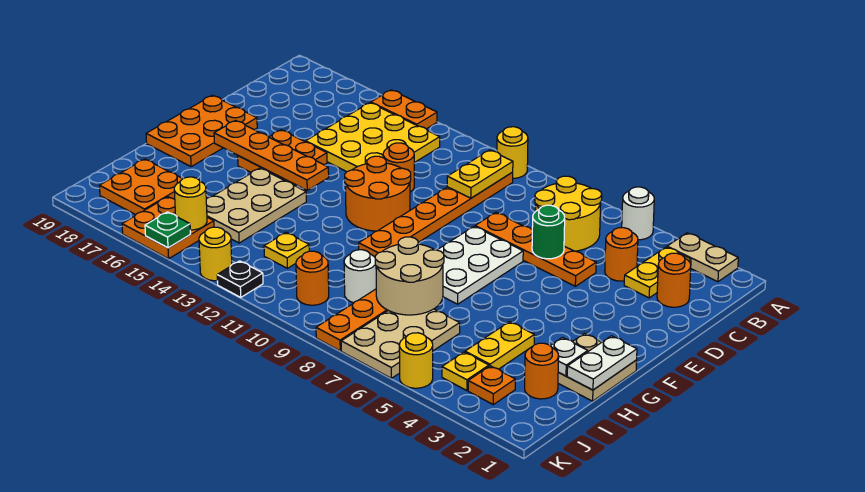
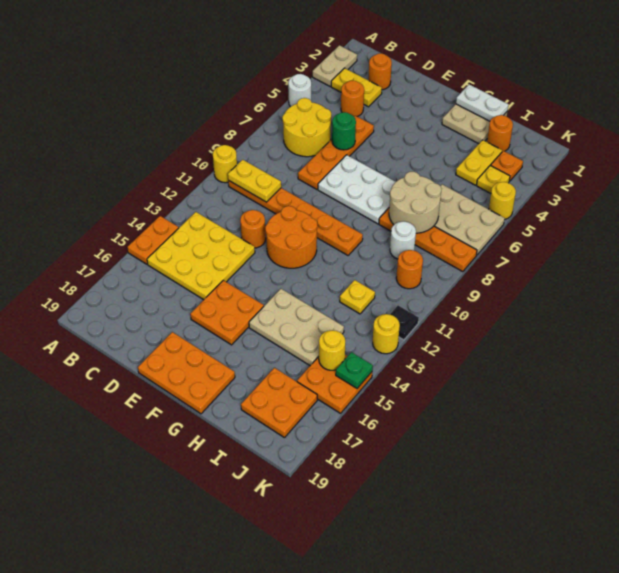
orange 1x4 plate [214,121,329,190] -> none
white 1x1 plate [550,337,588,376] -> none
yellow 1x2 plate [465,322,534,369] -> yellow 1x2 plate turned to [456,140,502,185]

